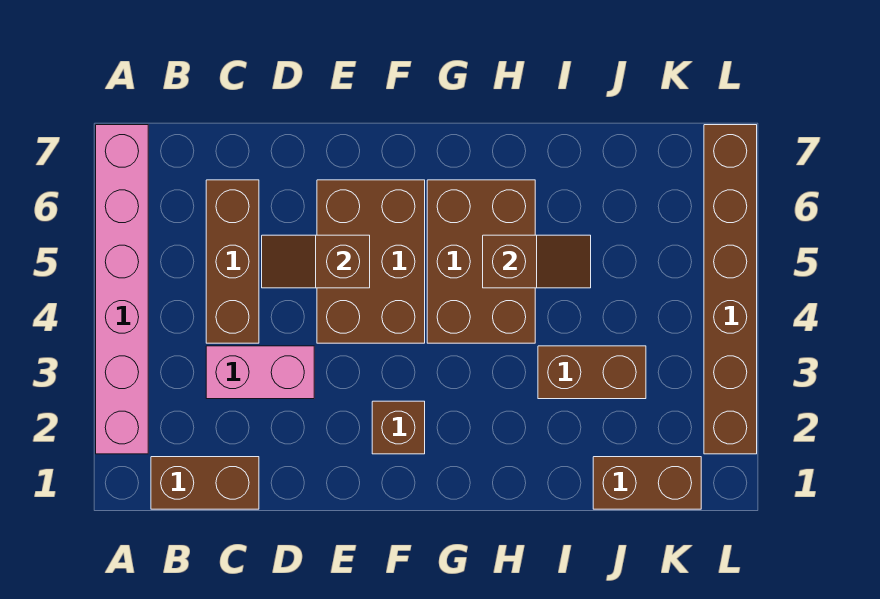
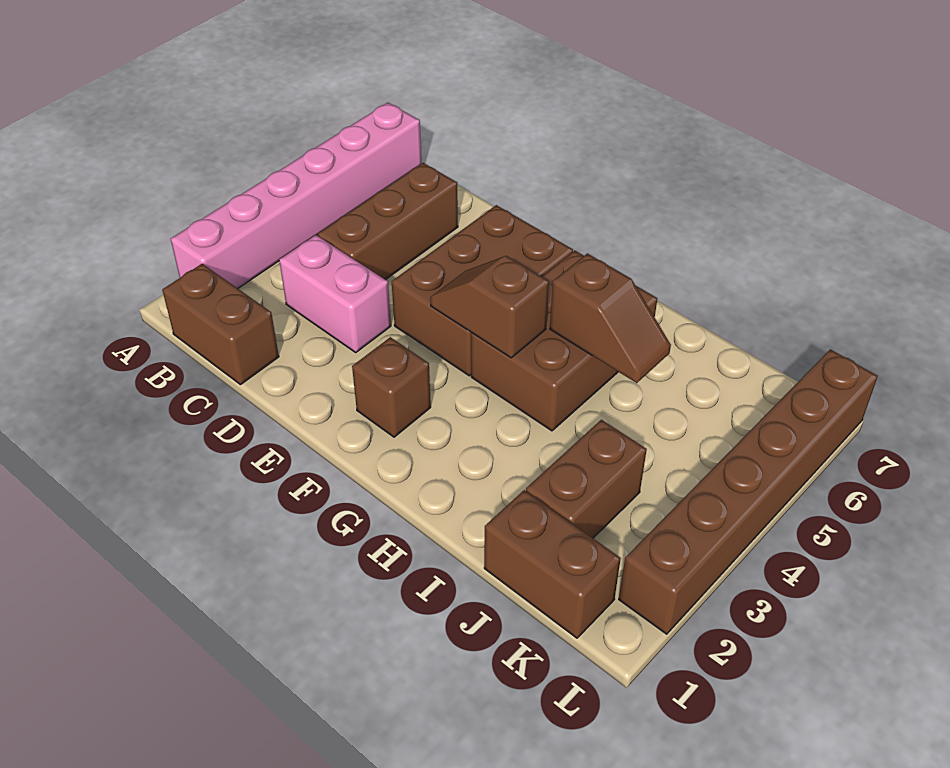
brown 1x2 slope [262,235,370,288] -> brown 1x2 slope moved to [430,256,549,358]
brown 1x2 brick [538,346,646,399] -> brown 1x2 brick turned to [526,420,647,538]

